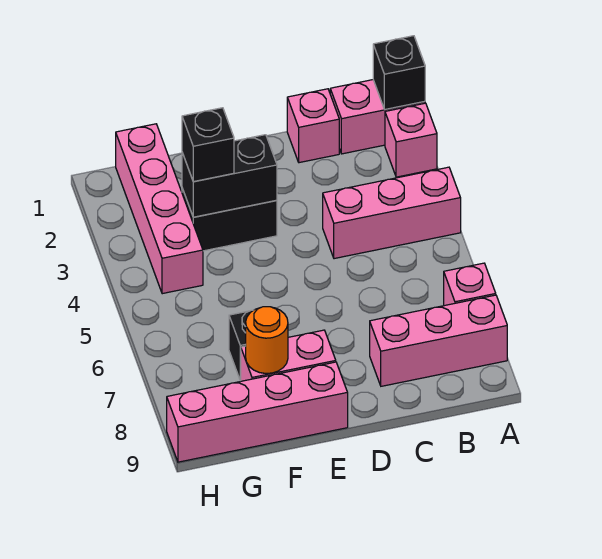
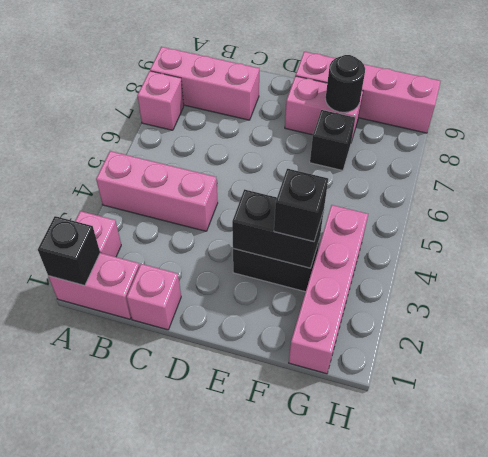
orange 1x1 round brick [246,307,288,373] -> black 1x1 round brick [325,55,365,112]

